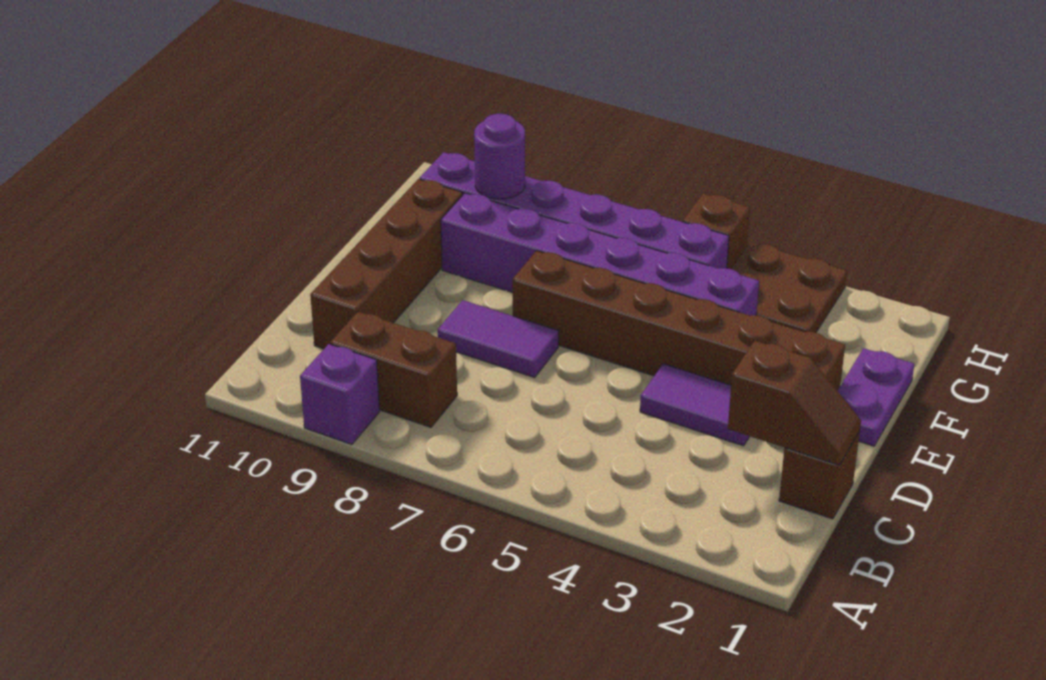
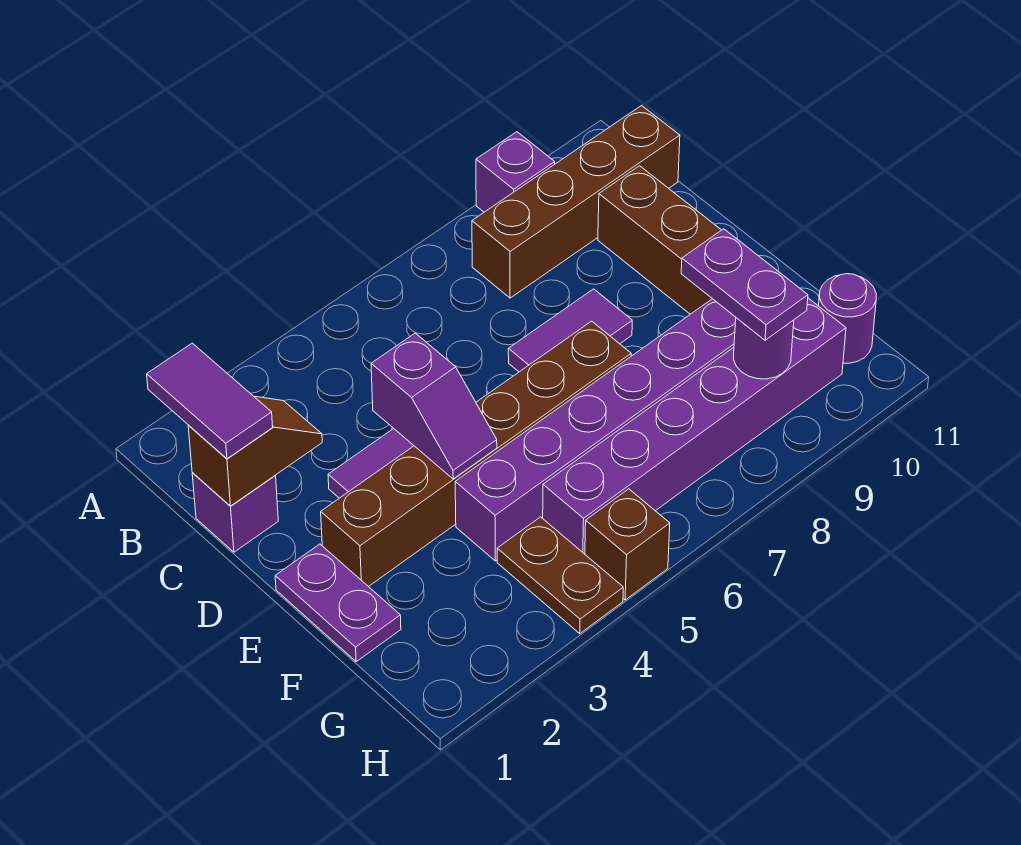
none -> purple 1x2 tile [147,343,273,459]
brown 1x2 brick [330,312,457,427] -> brown 1x4 brick [472,106,680,298]
brown 1x1 brick [779,431,860,519] -> purple 1x1 brick [192,473,278,552]
brown 1x2 slope [728,341,861,465] -> brown 1x2 slope turned to [188,396,322,506]
none -> purple 1x2 slope [371,333,497,479]
none -> purple 1x2 plate [681,229,808,340]
brown 2x2 plate [731,242,847,333] -> brown 1x2 plate [497,517,623,634]
none -> purple 1x1 round brick [819,274,876,363]

